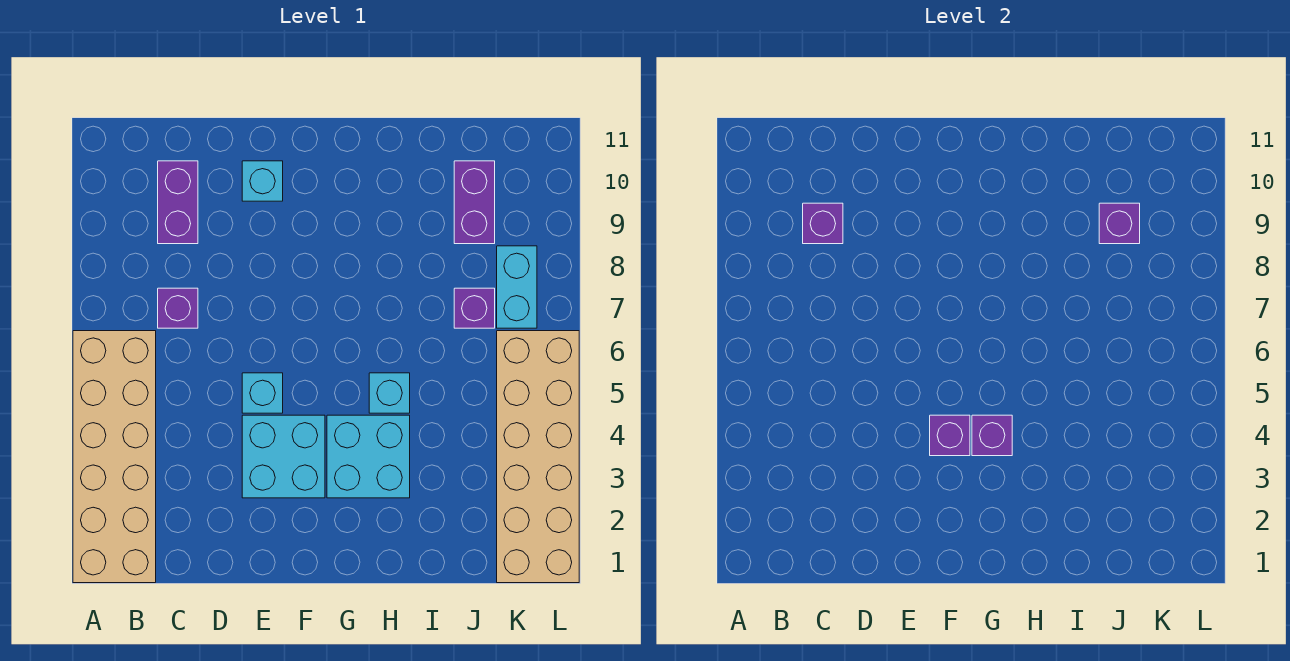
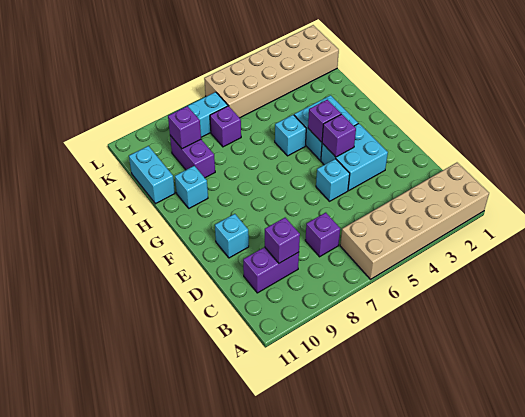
none -> cyan 1x1 brick [175,166,208,208]
none -> cyan 1x2 brick [129,146,175,204]
purple 1x2 brick [454,161,495,244] -> purple 1x2 brick turned to [170,136,215,178]

